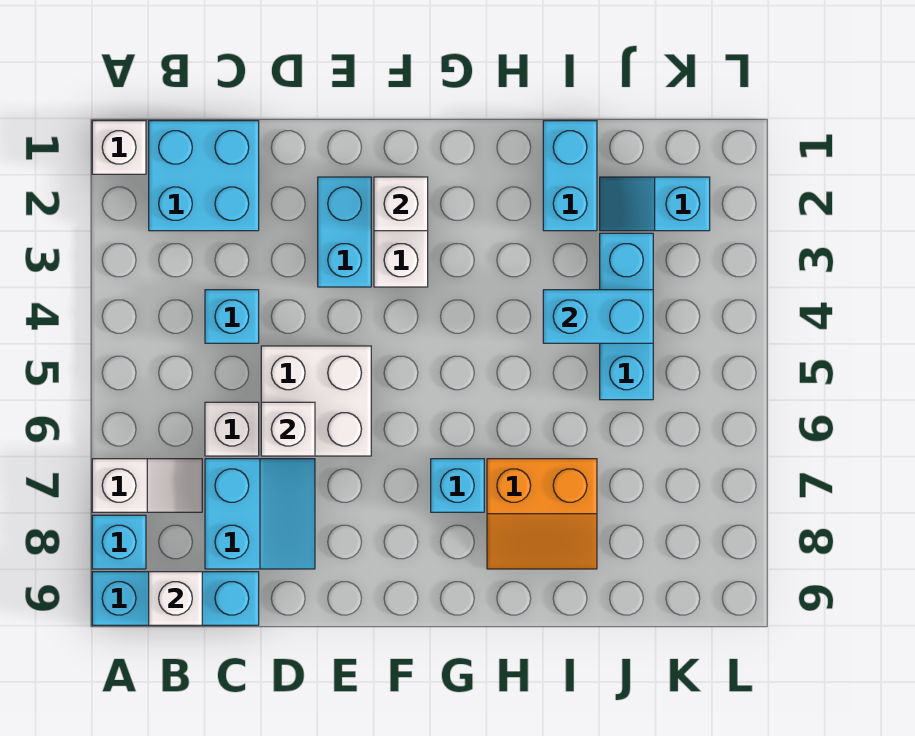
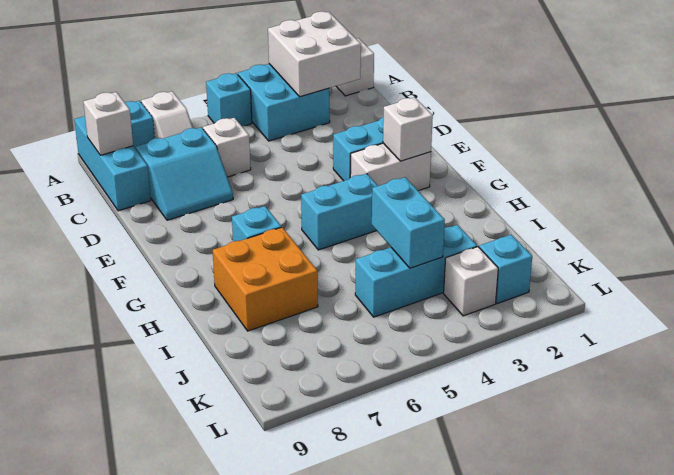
cyan 2x2 brick [149,121,259,231] -> cyan 2x2 brick moved to [238,64,330,141]
cyan 1x1 brick [205,290,259,343] -> cyan 1x1 brick moved to [206,73,252,126]
white 2x2 brick [261,346,371,456] -> white 2x2 brick moved to [268,11,361,97]
white 1x1 brick [261,402,315,456] -> white 1x1 brick moved to [444,247,498,316]
orange 2x2 slope [487,459,597,569] -> orange 2x2 brick [213,227,318,331]
cyan 1x2 brick [543,121,597,231] -> cyan 1x2 brick moved to [301,174,378,250]

